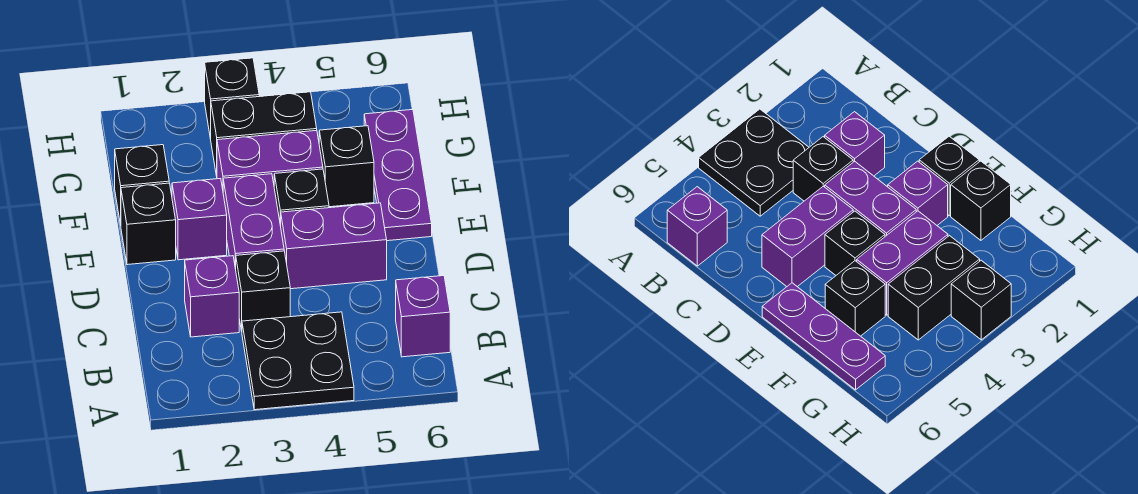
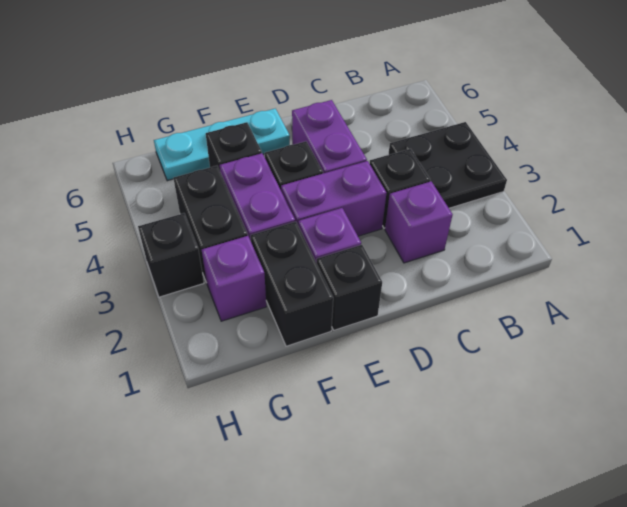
purple 1x1 brick [396,276,450,357] -> purple 1x1 brick moved to [202,236,266,321]
purple 1x3 plate [364,109,432,241] -> cyan 1x3 plate [154,109,290,181]
black 1x1 brick [115,145,169,225] -> black 1x2 brick [251,222,333,346]

